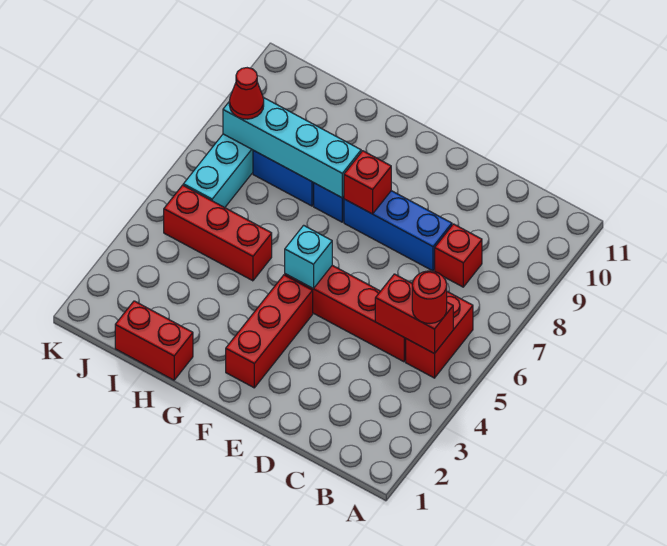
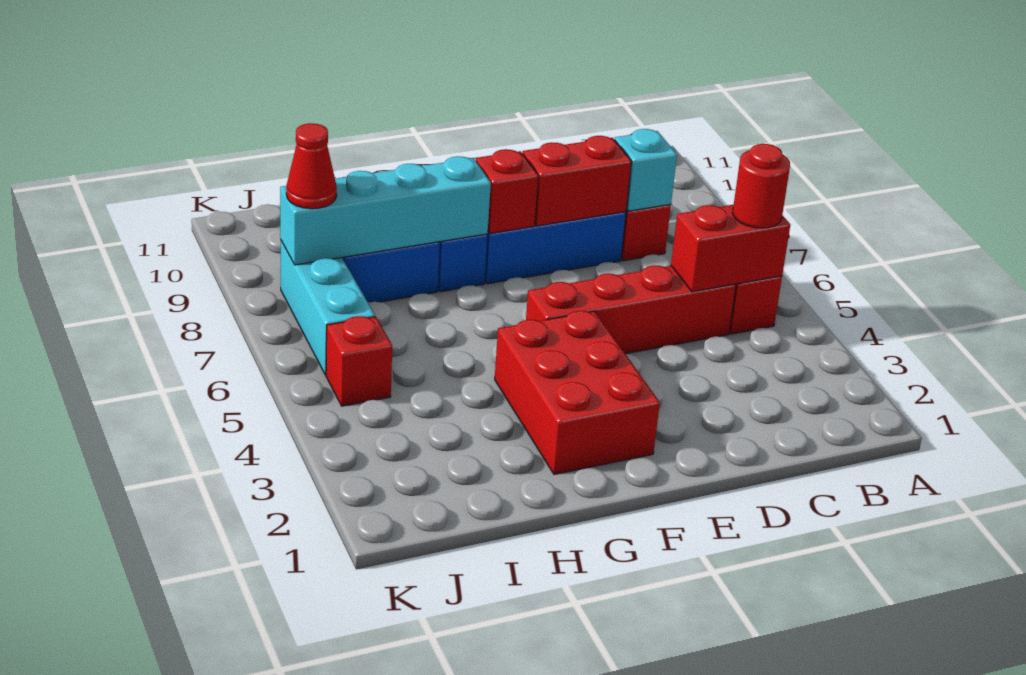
red 1x3 brick [226,275,313,388] -> red 2x3 brick [495,311,660,474]
cyan 1x1 brick [285,225,332,289] -> cyan 1x1 brick moved to [614,129,677,211]
red 1x2 brick [115,301,193,380] -> red 1x2 brick moved to [523,136,632,226]
red 1x3 brick [164,185,272,281] -> red 1x1 brick [326,316,392,406]

